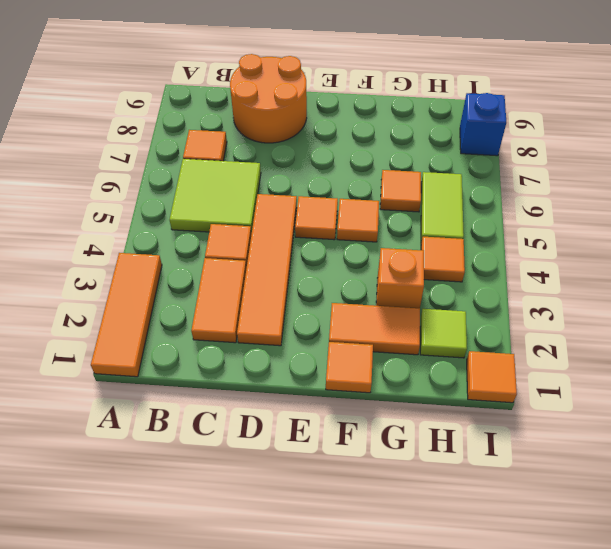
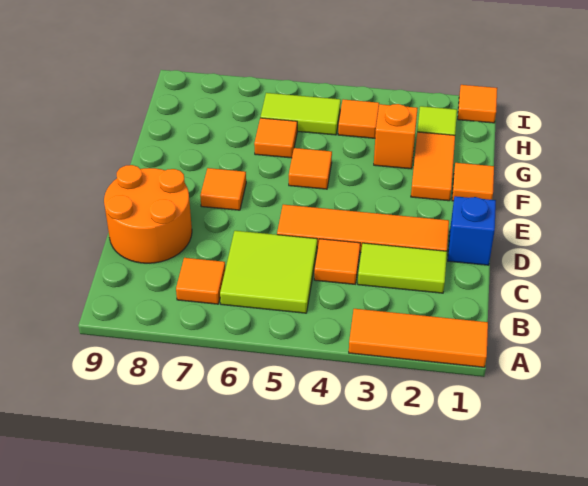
orange 1x2 tile [191,258,246,343] -> lime 1x2 tile [358,243,447,293]
orange 1x1 tile [295,196,338,240] -> orange 1x1 tile moved to [200,168,246,210]
blue 1x1 brick [460,93,506,156] -> blue 1x1 brick moved to [448,196,496,265]

